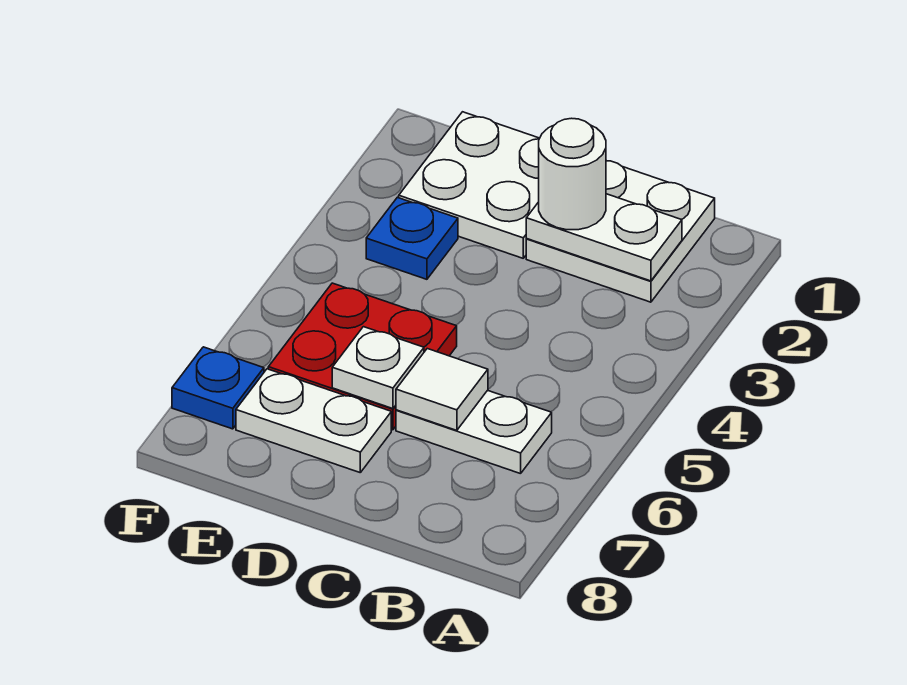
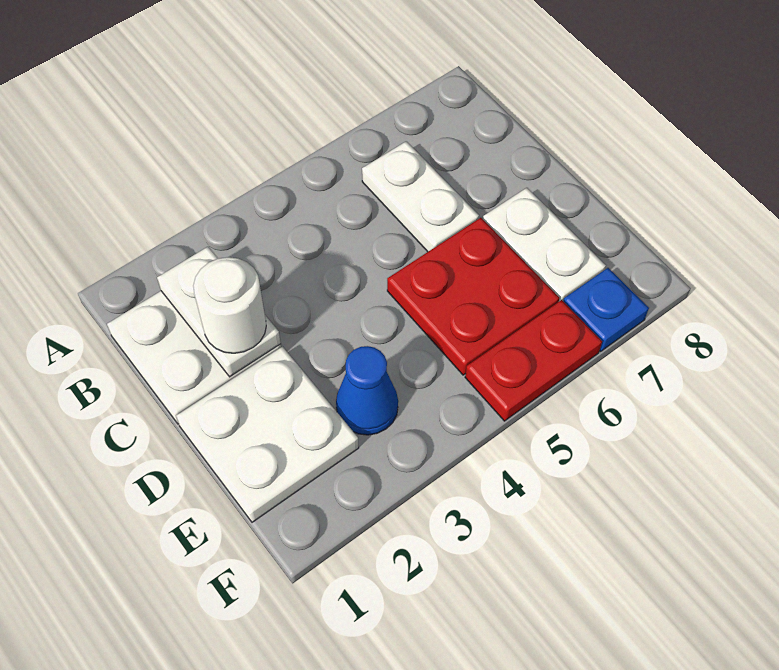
white 1x1 tile [396,349,488,431] -> none
white 1x1 plate [332,327,424,409] -> none
blue 1x1 plate [366,197,458,279] -> blue 1x1 cone [336,346,398,435]
none -> red 1x2 plate [465,300,602,421]

